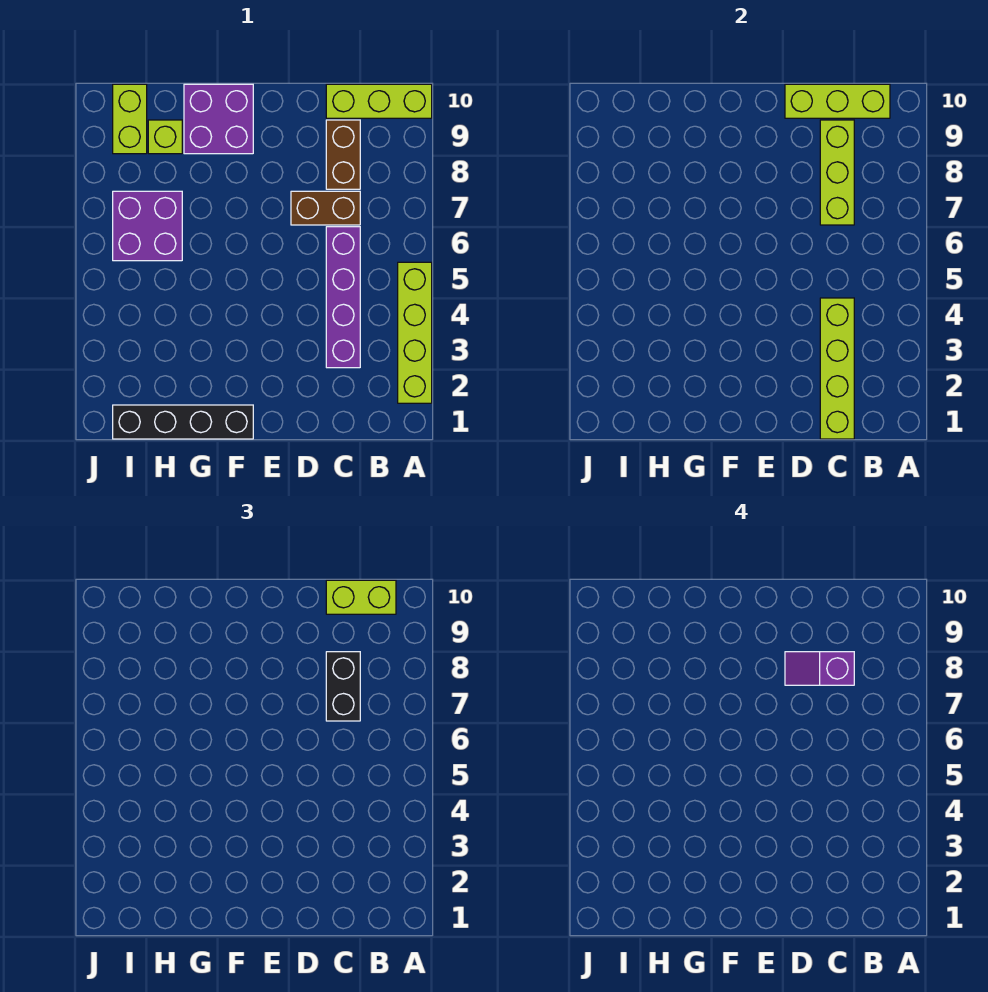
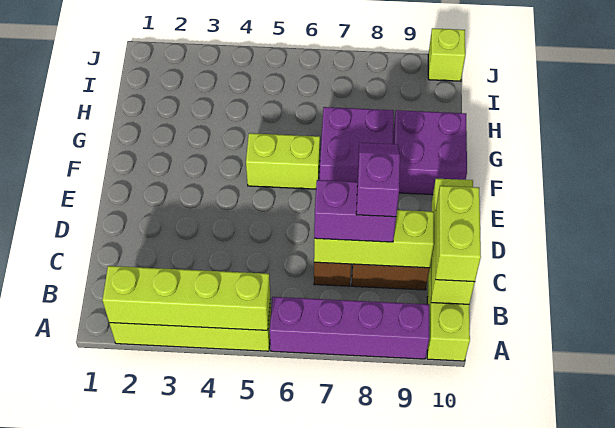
lime 1x4 brick [820,298,854,439] -> lime 1x4 brick moved to [102,266,270,330]
purple 1x4 brick [326,227,360,368] -> purple 1x4 brick moved to [270,297,429,359]
black 1x2 brick [326,652,360,721] -> purple 1x2 brick [314,180,396,242]
black 1x4 brick [113,405,253,439] -> none
purple 2x2 brick [113,191,182,261] -> purple 2x2 brick moved to [320,107,394,182]
lime 1x1 brick [148,120,182,154] -> lime 1x1 brick moved to [428,28,465,81]
lime 1x2 brick [113,84,147,154] -> lime 1x2 brick moved to [246,133,320,189]

